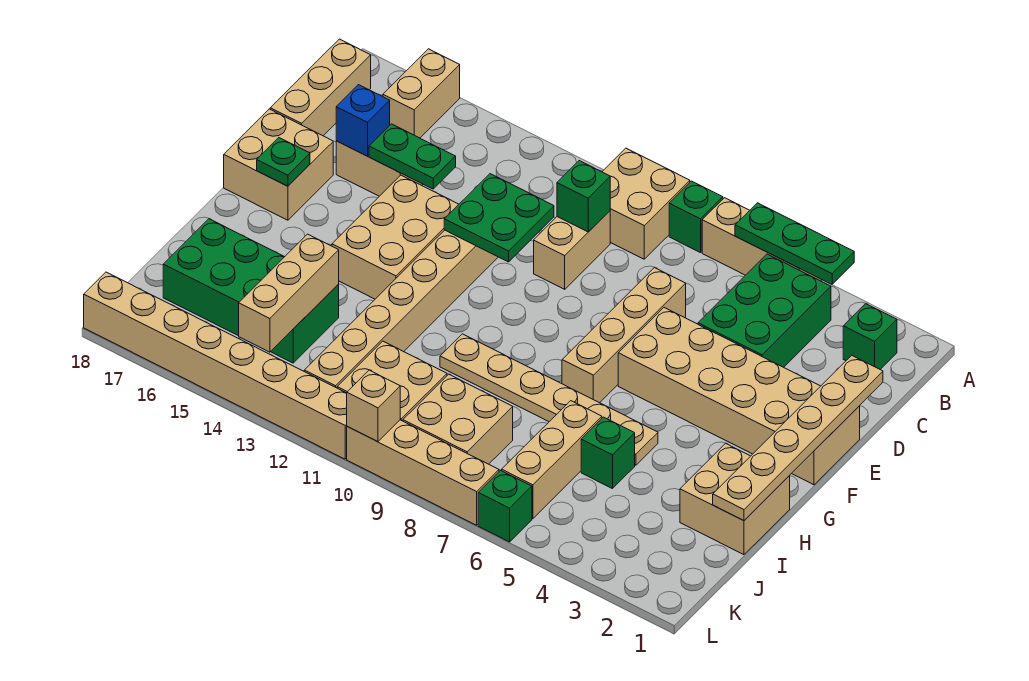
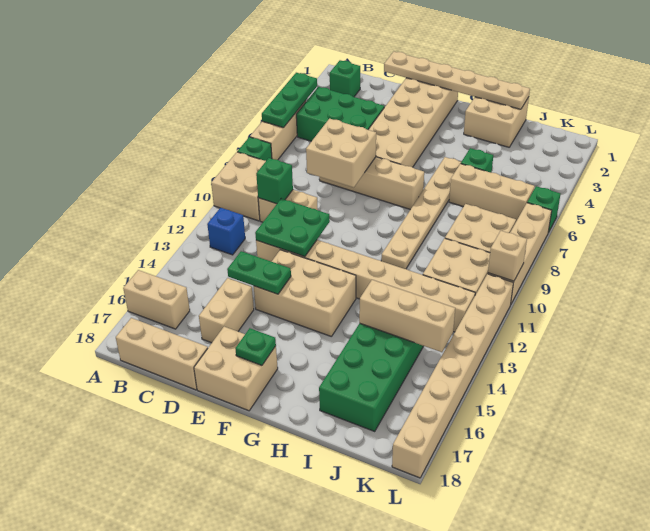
none -> tan 2x2 brick [306,119,376,187]
green 1x2 plate [369,124,456,189] -> green 1x2 plate turned to [227,251,291,294]
blue 1x1 brick [336,85,390,156] -> blue 1x1 brick moved to [207,208,245,255]

